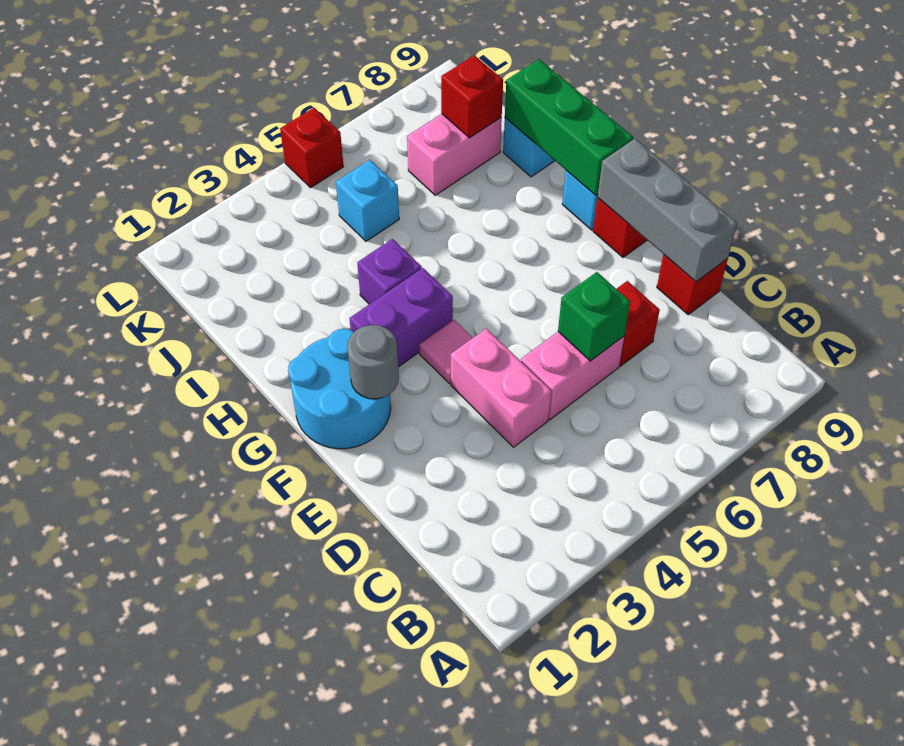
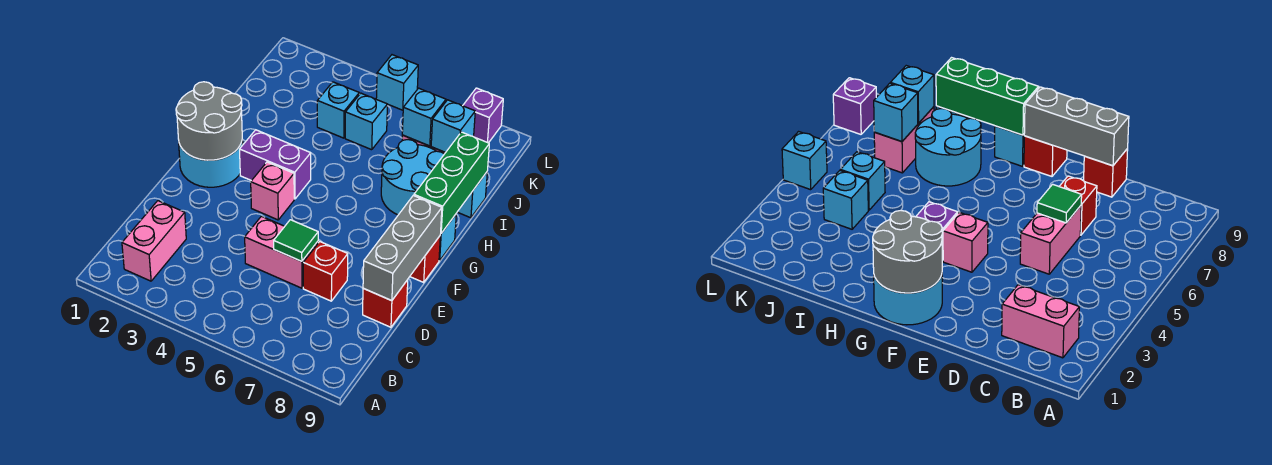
pink 1x2 brick [451,328,551,447] -> pink 1x2 brick moved to [122,201,186,281]
green 1x1 brick [558,272,630,361] -> green 1x1 tile [274,220,318,261]
grey 1x1 round brick [347,325,399,399] -> grey 2x2 round brick [176,82,242,160]
pink 1x1 tile [419,320,473,383] -> pink 1x1 brick [251,162,294,220]
purple 1x1 brick [357,239,422,304] -> purple 1x1 brick moved to [463,88,503,143]
none -> cyan 2x2 round brick [381,140,444,215]
none -> cyan 1x1 brick [317,82,359,138]
none -> cyan 1x1 brick [402,88,446,146]
red 1x1 brick [441,55,503,138] -> cyan 1x1 brick [431,100,475,152]
red 1x1 brick [280,108,344,188] -> cyan 1x1 brick [376,55,418,110]

